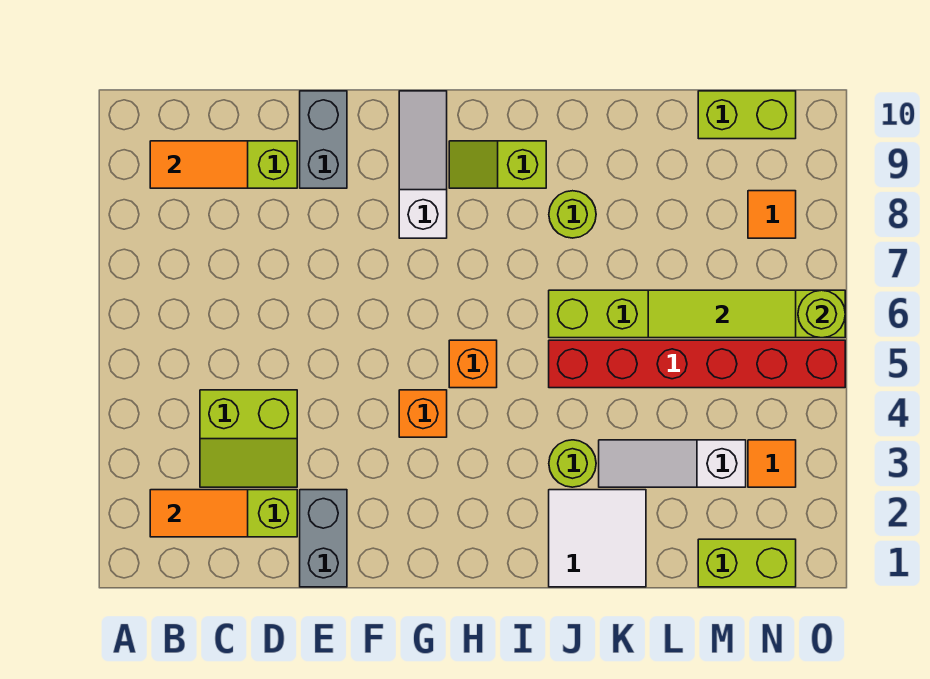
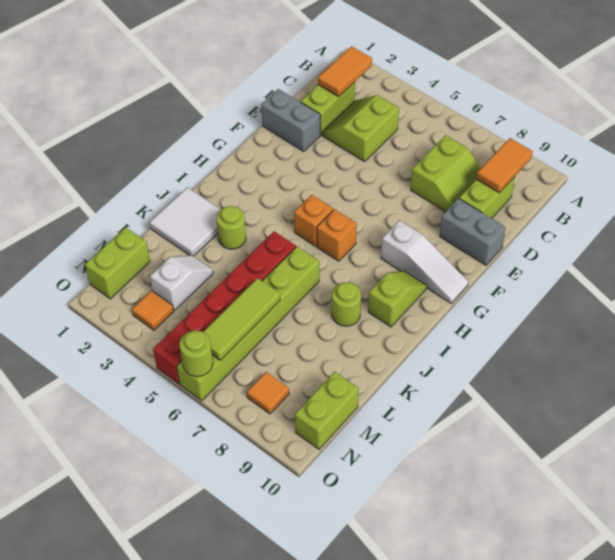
none -> lime 2x2 slope [411,135,481,212]
orange 1x1 brick [399,390,447,437] -> orange 1x1 brick moved to [317,209,357,261]
white 1x3 slope [599,440,746,487] -> white 1x2 slope [150,255,213,311]

